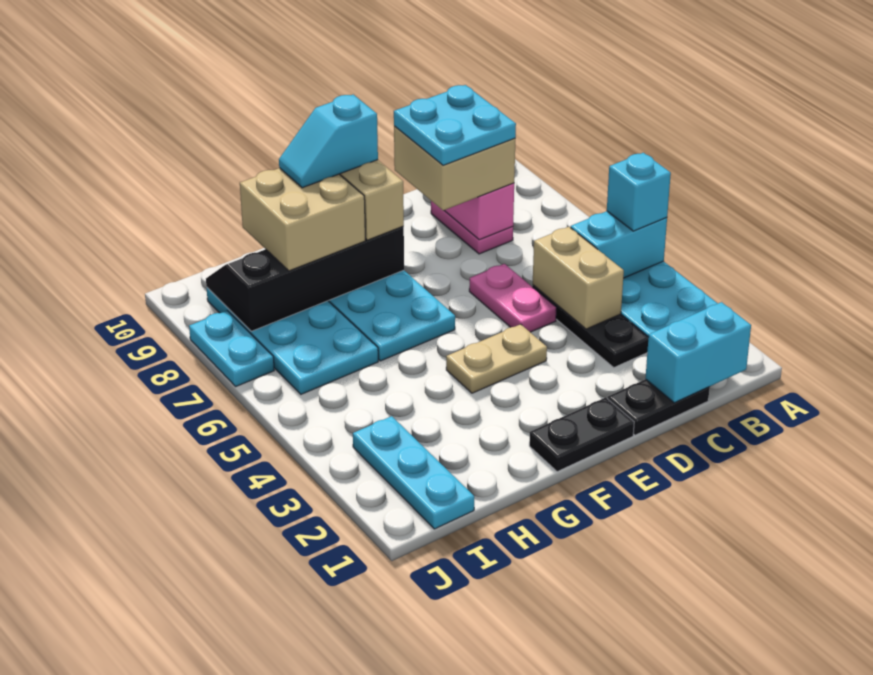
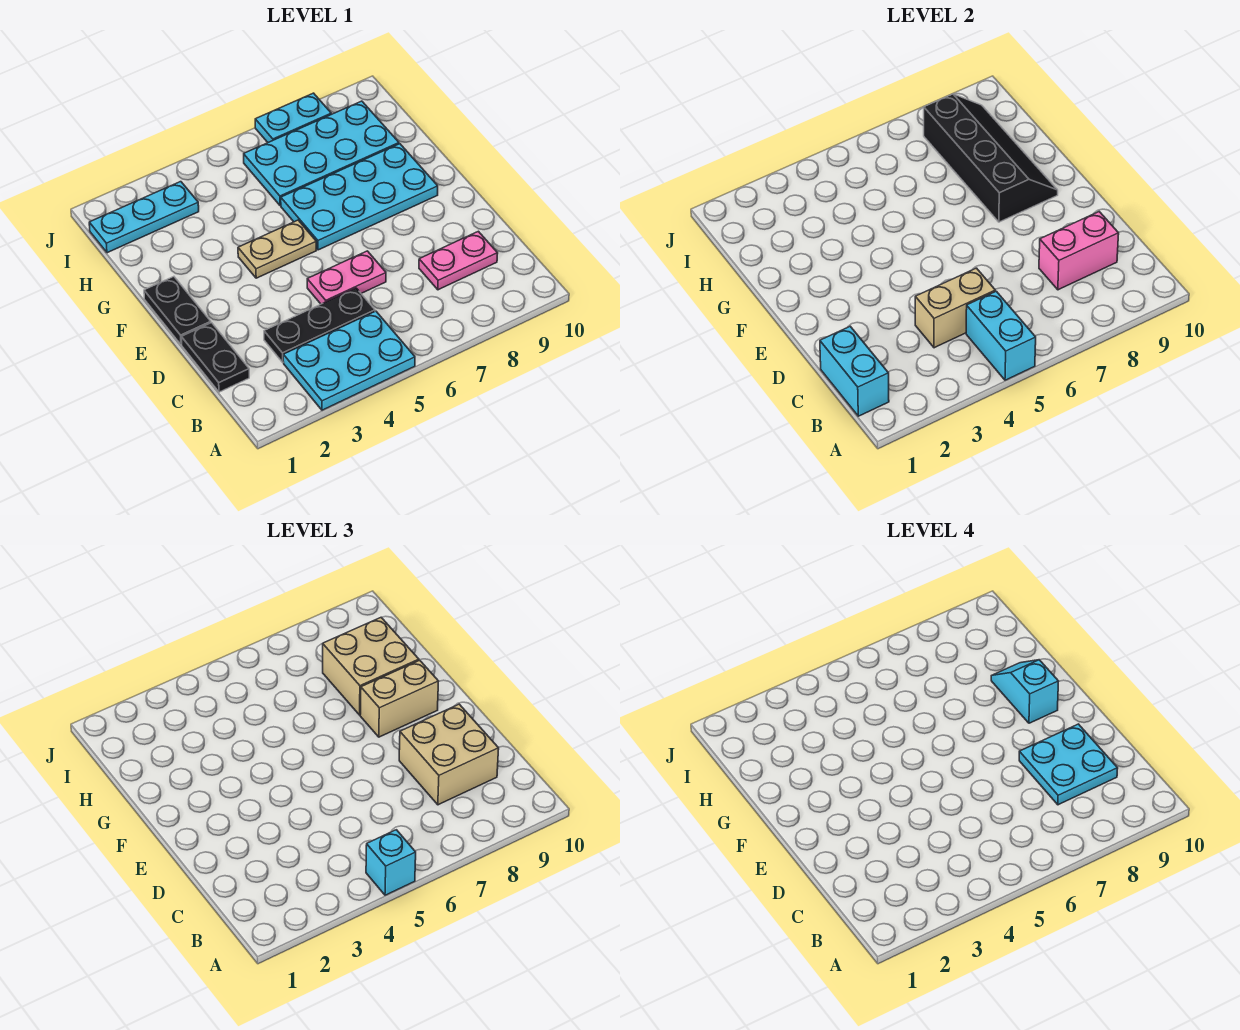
tan 1x2 plate [446,324,547,393] -> tan 1x2 plate turned to [238,220,316,278]

